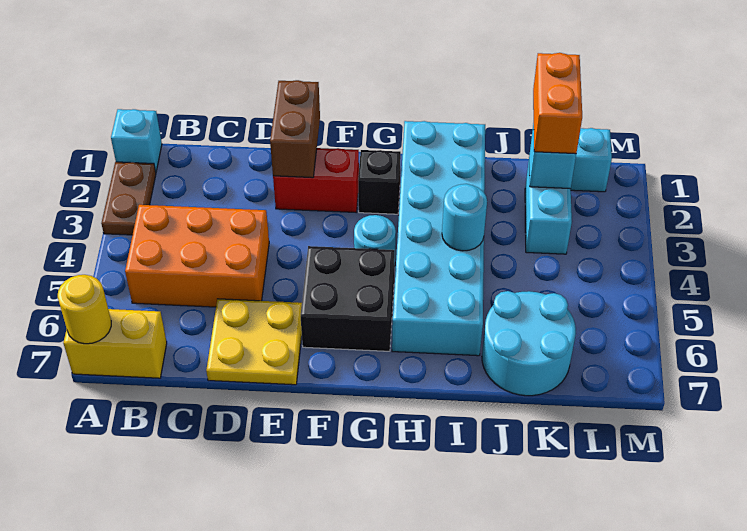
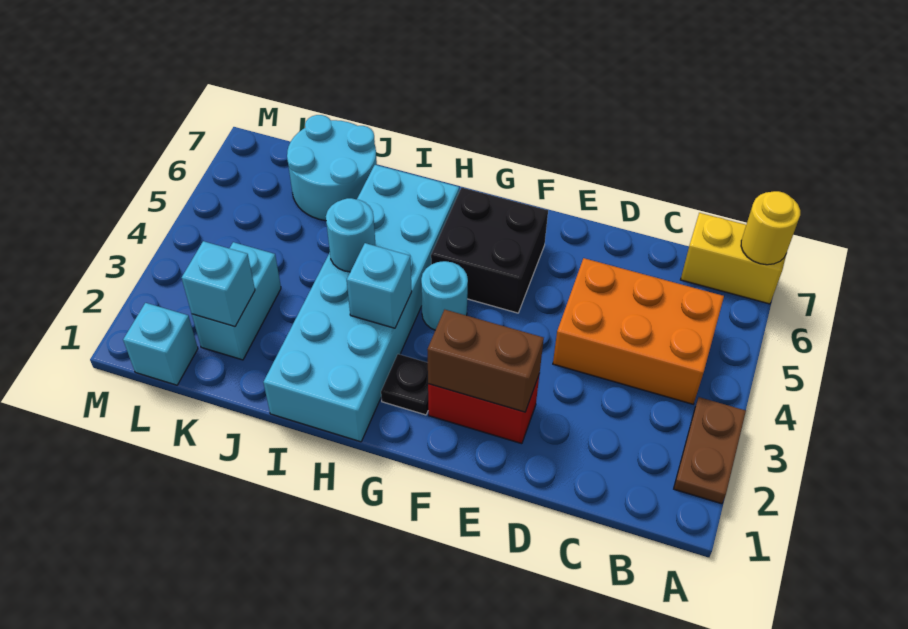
cyan 1x1 brick [111,109,162,172] -> cyan 1x1 brick moved to [347,243,412,328]
yellow 2x2 plate [206,299,302,385] -> none
brown 1x2 brick [270,80,320,178] -> brown 1x2 brick turned to [427,310,544,412]
black 1x1 brick [358,150,401,214] -> black 1x1 plate [381,354,428,415]
orange 1x2 brick [533,53,582,154] -> none

